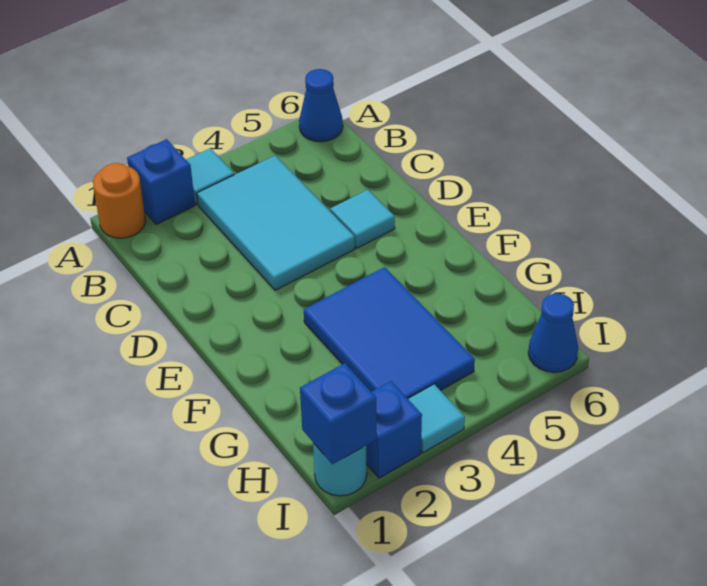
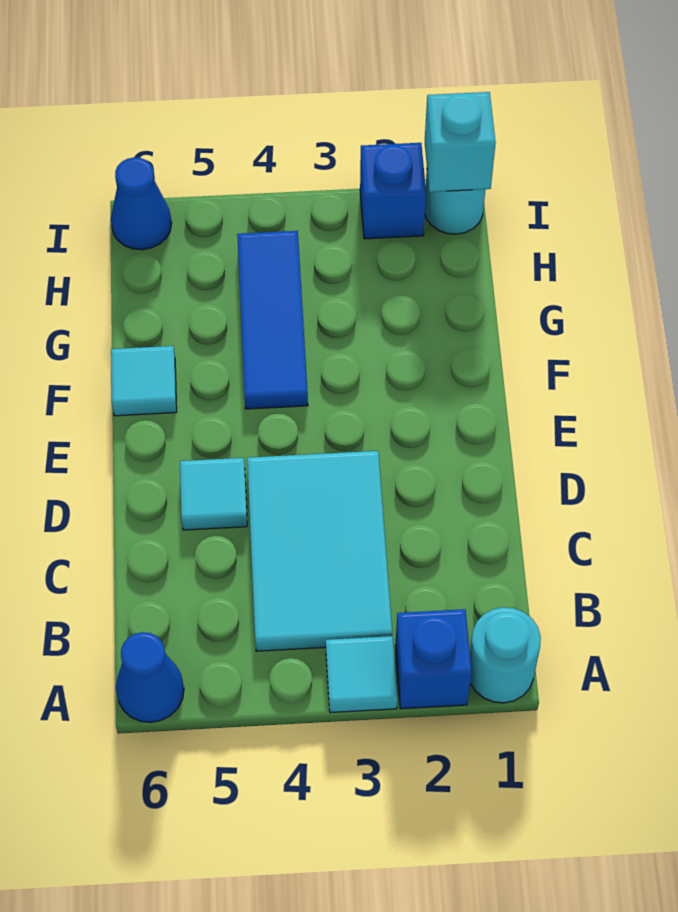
orange 1x1 round brick [93,163,146,238] -> cyan 1x1 round brick [470,607,541,703]
blue 2x3 tile [304,267,475,399] -> blue 1x3 tile [237,231,308,409]
blue 1x1 brick [300,363,377,464] -> cyan 1x1 brick [425,92,496,192]
cyan 1x1 tile [408,384,465,453] -> cyan 1x1 tile moved to [111,346,177,416]

